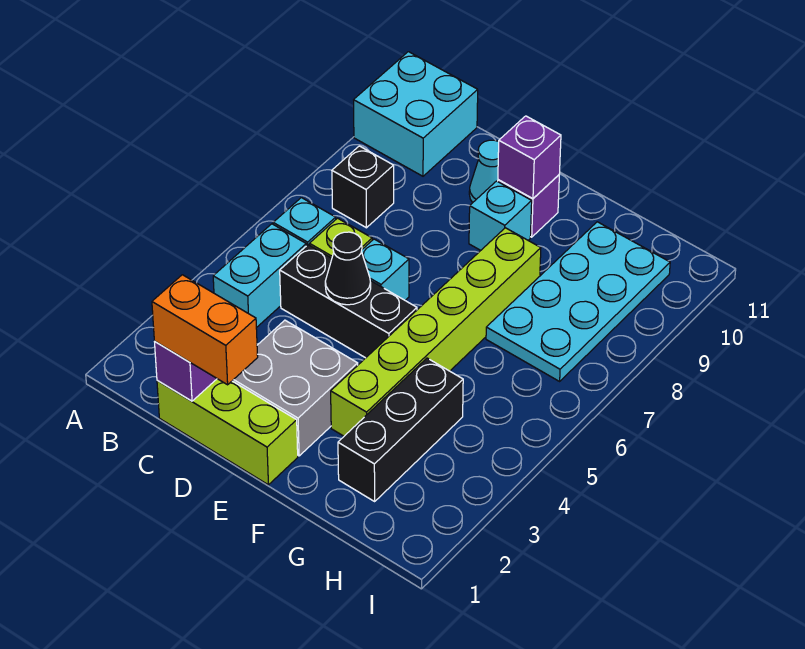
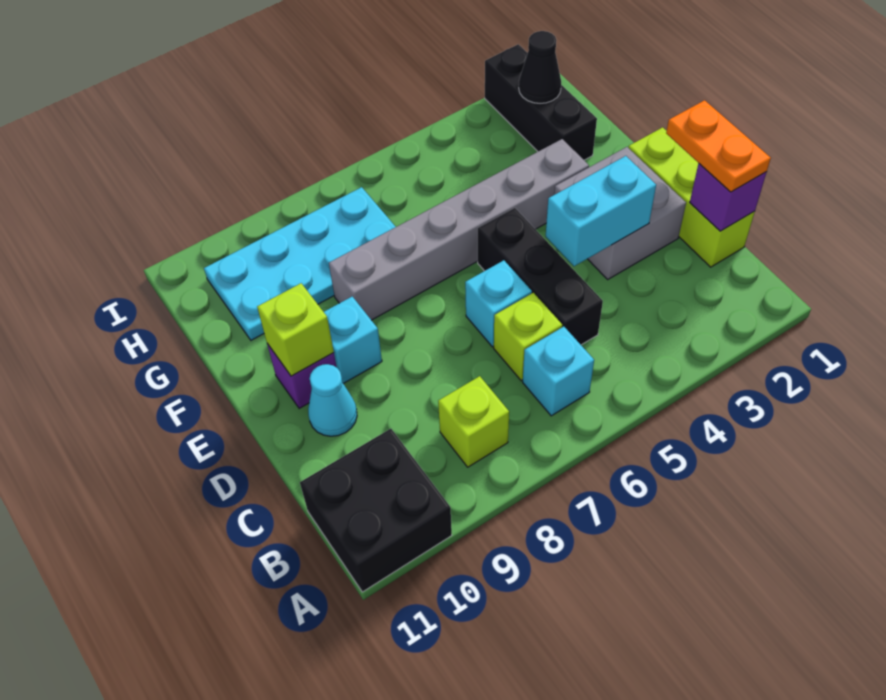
cyan 2x2 brick [354,52,478,176] -> black 2x2 brick [300,429,452,592]
cyan 1x2 brick [213,224,306,328] -> cyan 1x2 brick moved to [546,156,656,266]
black 1x1 brick [332,146,394,228] -> lime 1x1 brick [438,376,509,467]
orange 1x2 brick [152,275,258,385] -> orange 1x2 plate [666,100,771,192]
black 1x1 cone [325,232,371,305] -> black 1x1 cone moved to [519,31,561,103]
purple 1x1 brick [498,116,561,198] -> lime 1x1 brick [257,283,334,376]
lime 1x6 brick [331,228,541,436] -> grey 1x6 brick [329,139,589,320]
black 1x3 brick [338,358,463,501] -> black 1x3 brick turned to [485,44,597,160]

